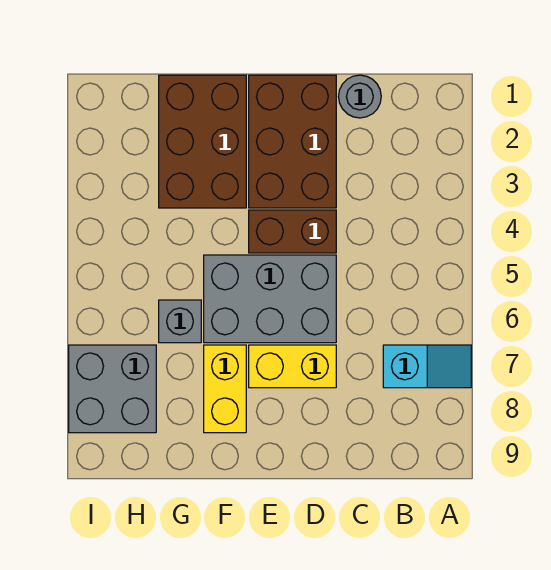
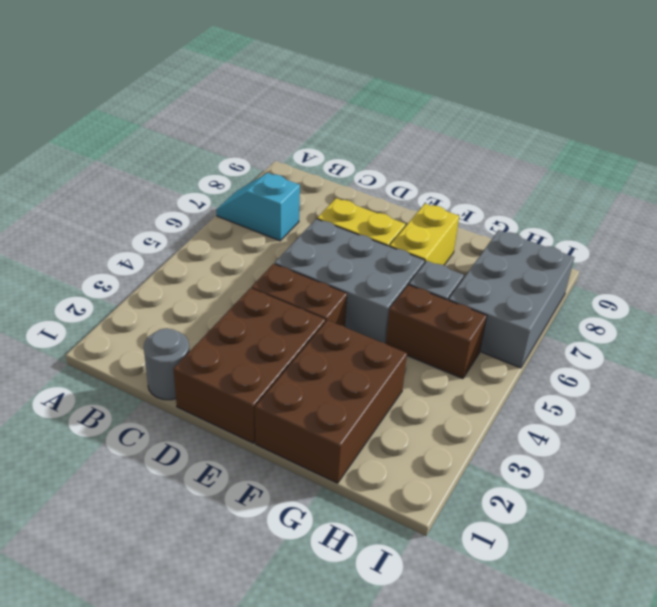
none -> brown 1x2 brick [385,285,487,379]
grey 2x2 brick [69,345,156,433] -> grey 2x3 brick [449,230,574,368]

